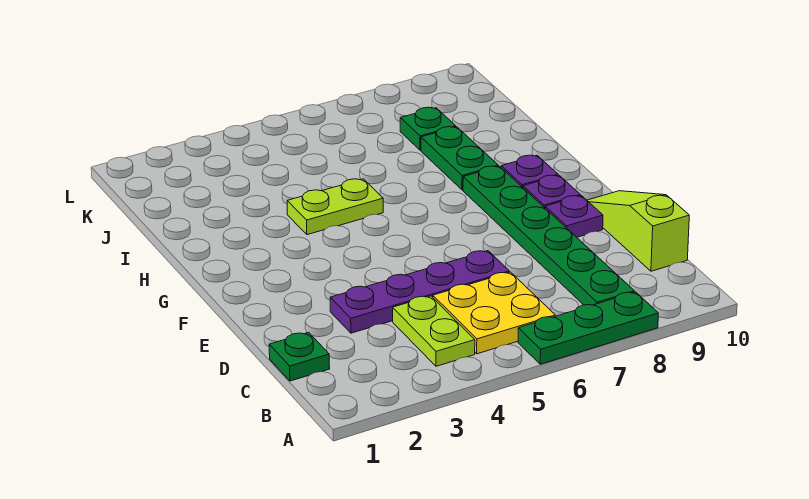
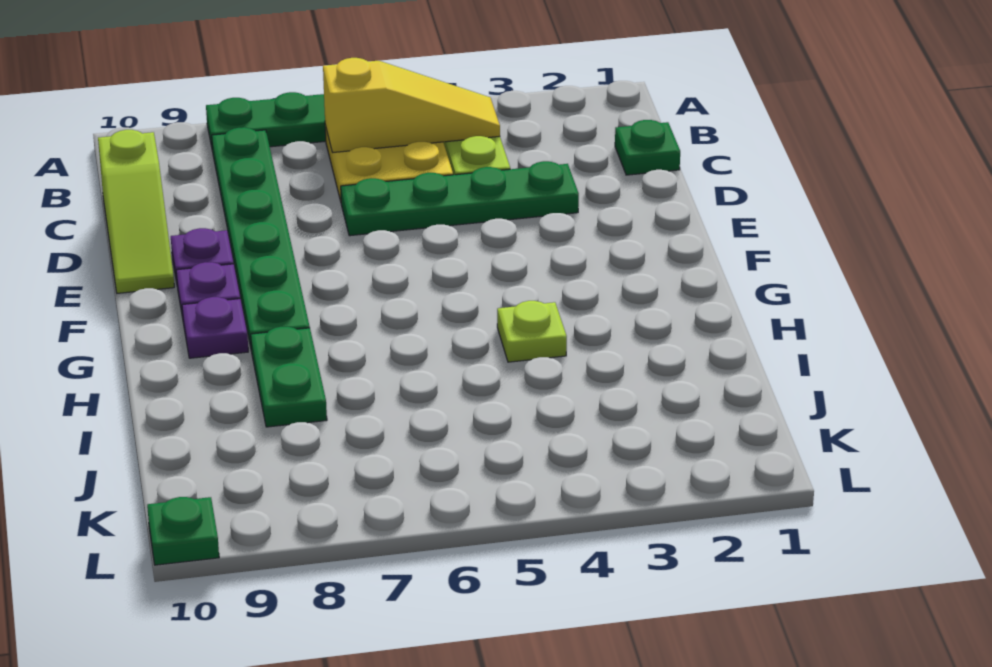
none -> yellow 1x3 slope [323,58,500,153]
purple 1x4 plate [330,251,509,333] -> green 1x4 plate [341,161,579,236]
lime 1x2 plate [287,179,383,235] -> lime 1x1 plate [497,301,567,362]
green 1x1 plate [400,107,456,150] -> green 1x1 plate moved to [147,497,219,565]

